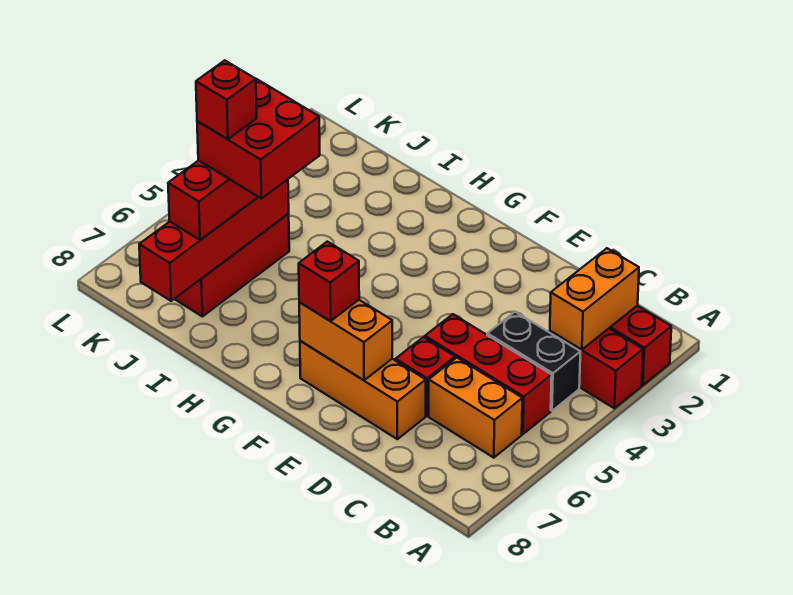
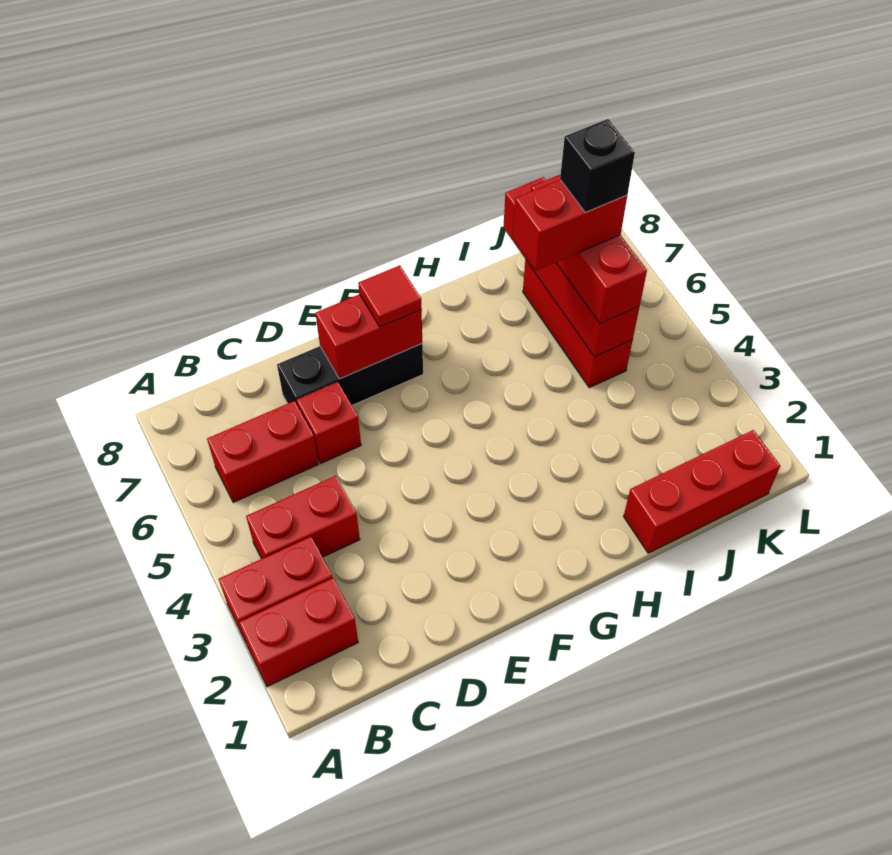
orange 1x2 brick [550,248,639,350] -> none
black 1x2 brick [487,312,580,411] -> red 1x2 brick [246,476,360,559]
red 1x3 brick [425,314,552,434] -> red 1x3 brick moved to [624,430,780,553]
orange 1x2 brick [429,358,522,458] -> red 1x2 brick [207,401,318,503]
orange 1x3 brick [300,341,426,439] -> black 1x3 brick [277,344,423,406]
orange 1x2 brick [299,300,392,380] -> red 1x2 brick [315,294,422,379]
red 1x1 brick [299,242,359,321] -> red 1x1 tile [358,265,422,327]
red 2x2 brick [197,79,320,199] -> red 1x2 brick [513,180,627,271]
red 1x1 brick [196,60,257,139] -> black 1x1 brick [560,119,635,212]

